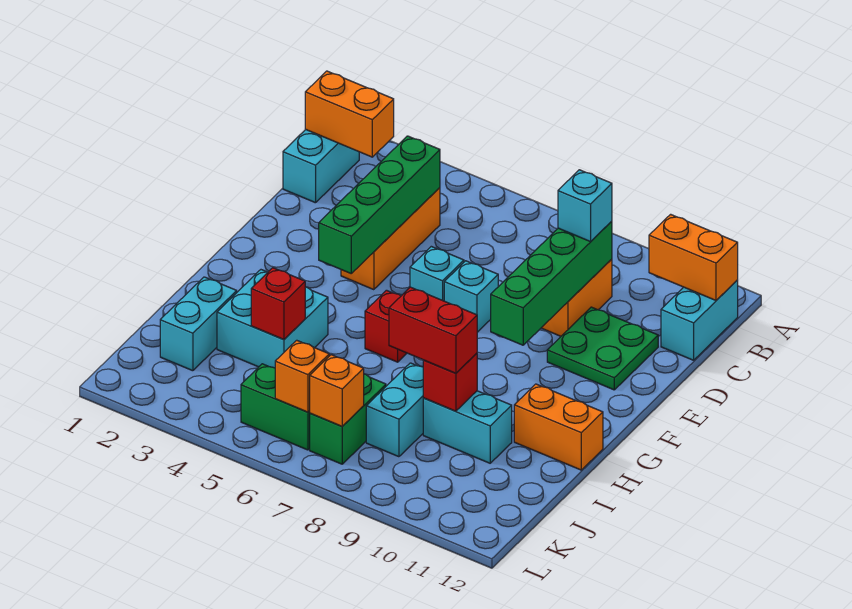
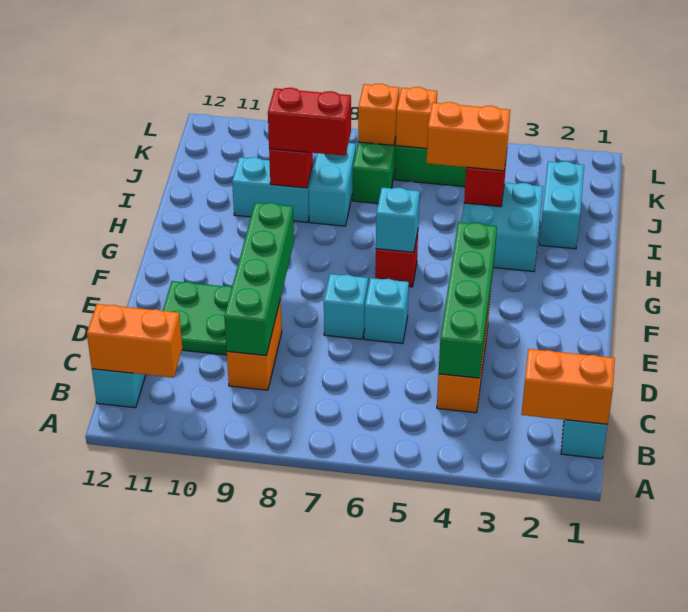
cyan 1x1 brick [558,170,612,242] -> cyan 1x1 brick moved to [376,187,420,252]
orange 1x2 brick [514,384,603,470] -> orange 1x2 brick moved to [427,102,510,171]

